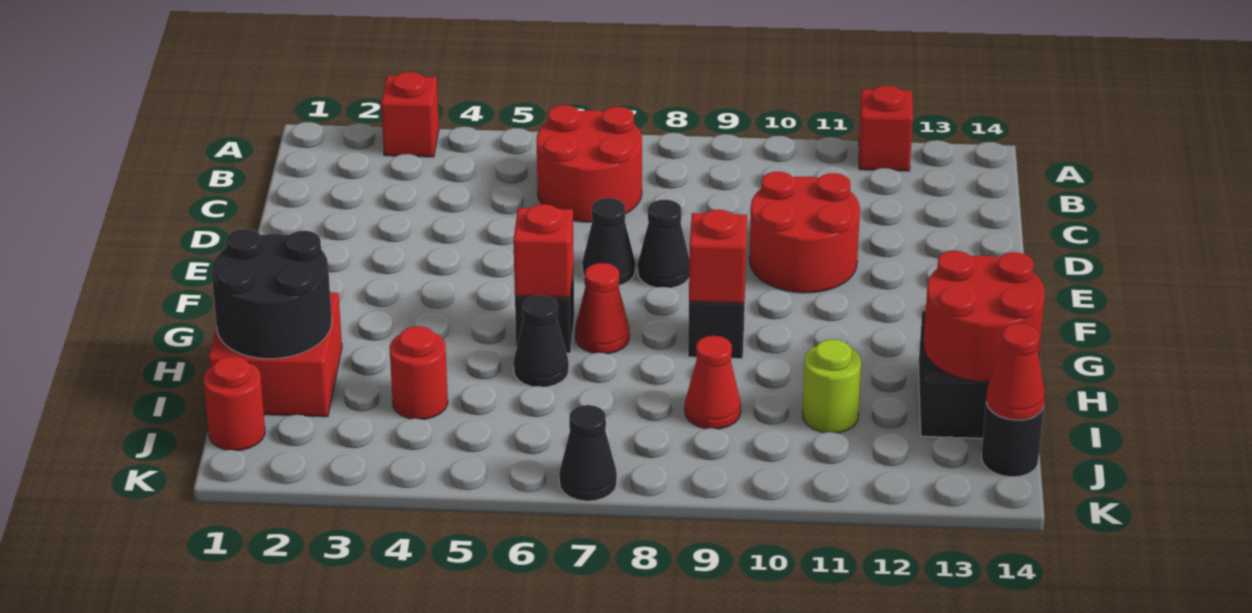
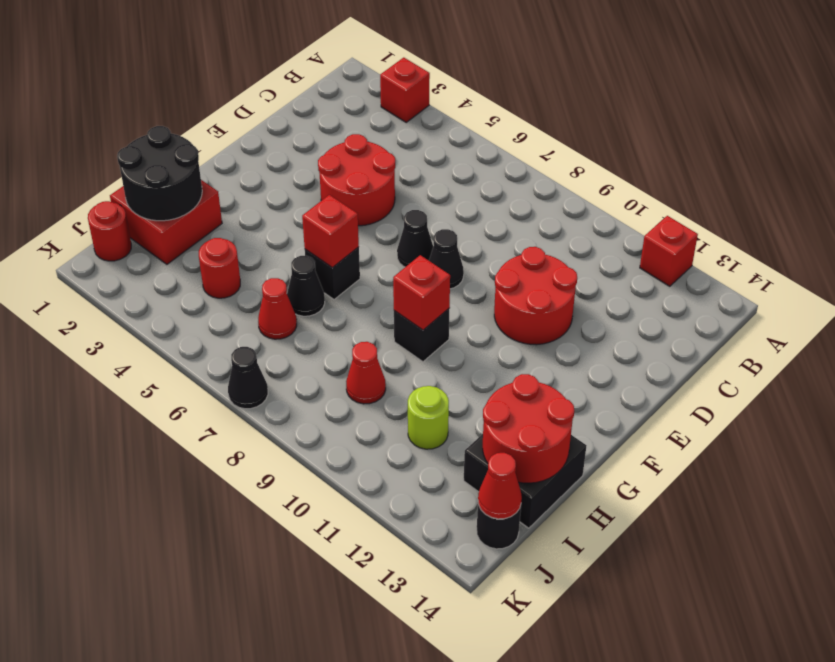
red 2x2 round brick [537,105,642,222] -> red 2x2 round brick moved to [318,134,395,226]
red 1x1 cone [575,263,629,354] -> red 1x1 cone moved to [258,278,297,339]

